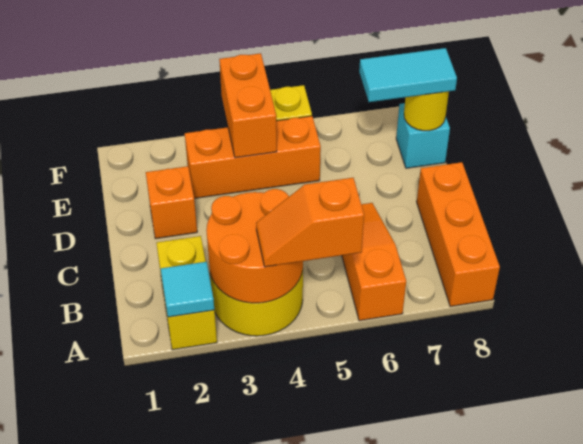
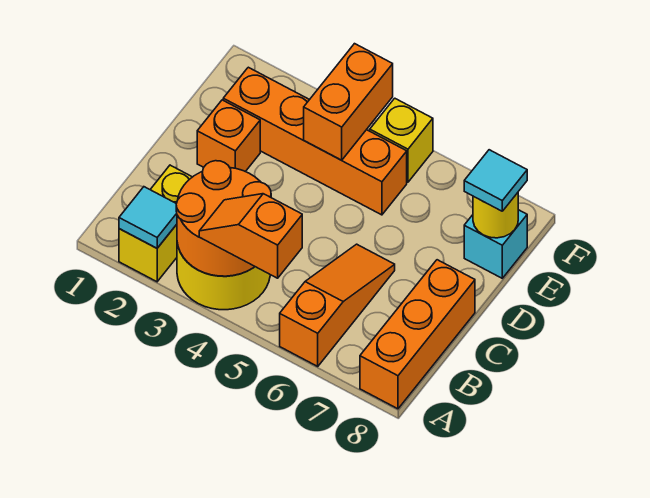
orange 1x3 brick [185,116,321,198] -> orange 1x4 brick [223,67,407,215]
cyan 1x2 tile [359,48,457,102] -> cyan 1x1 tile [464,150,527,211]

